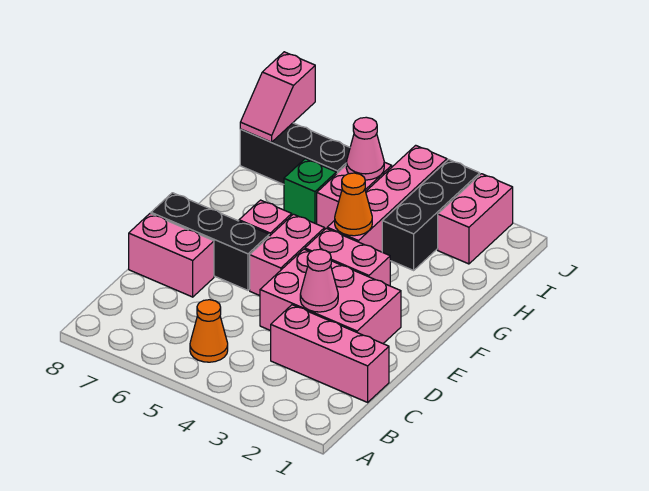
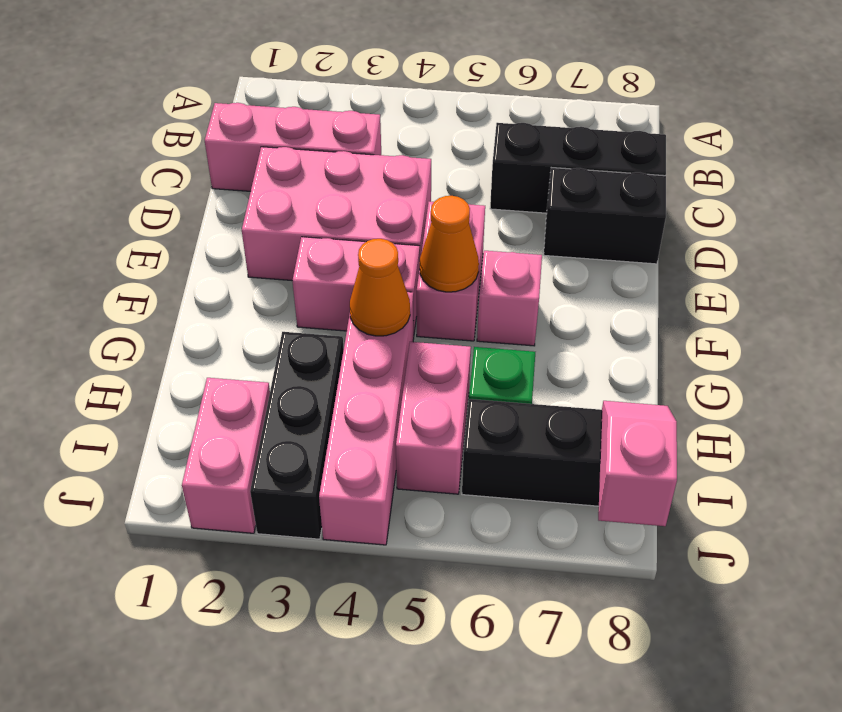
orange 1x1 cone [190,300,228,362] -> orange 1x1 cone moved to [420,196,479,292]
pink 1x1 cone [300,249,338,312] -> none
pink 1x2 brick [129,214,214,297] -> black 1x2 brick [544,168,666,264]
black 1x3 brick [151,193,269,290] -> black 1x3 brick moved to [490,123,666,213]
pink 1x1 cone [346,117,384,180] -> none

